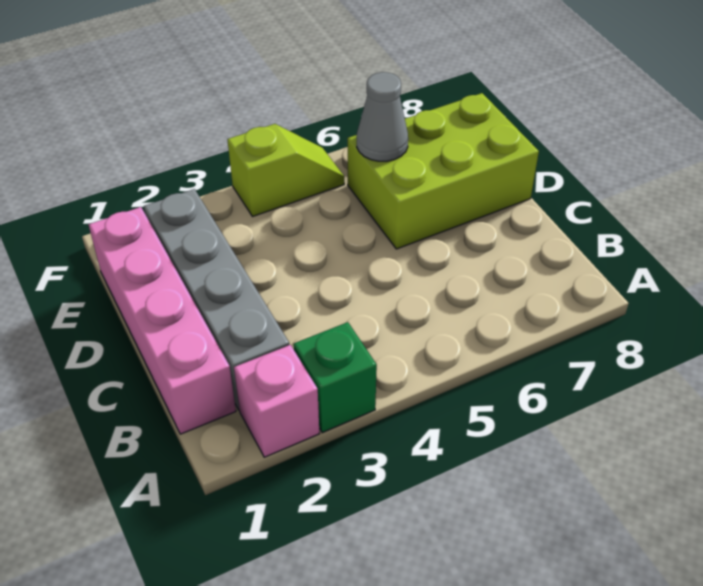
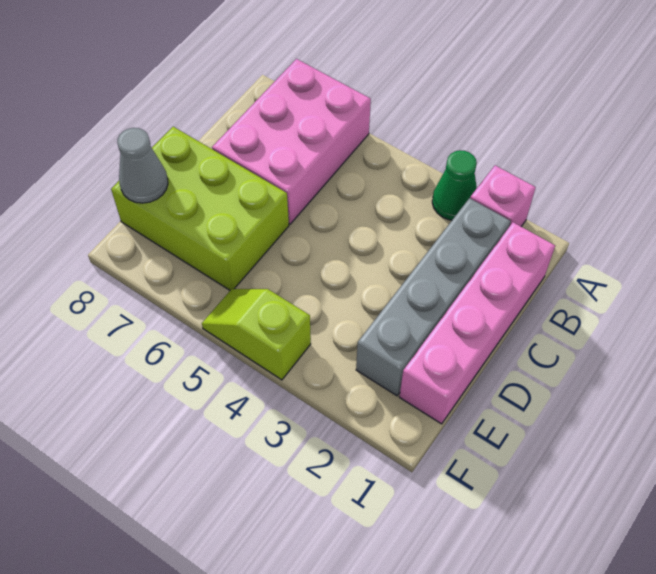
green 1x1 brick [293,322,377,432] -> green 1x1 cone [432,150,477,220]
none -> pink 2x3 brick [212,59,371,224]
grey 1x1 cone [357,72,408,161] -> grey 1x1 cone moved to [117,128,168,203]

